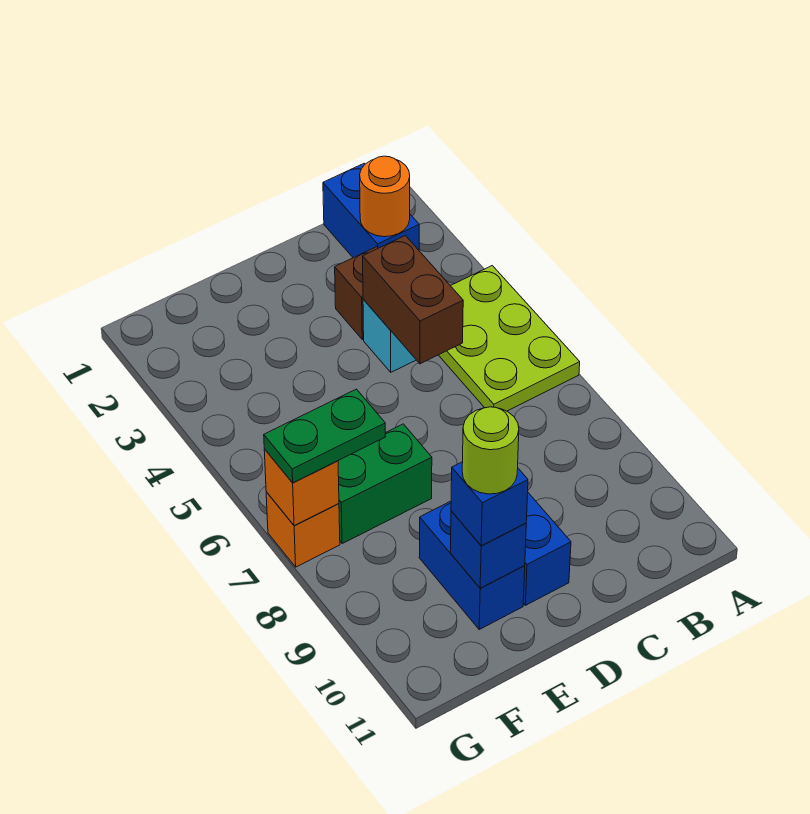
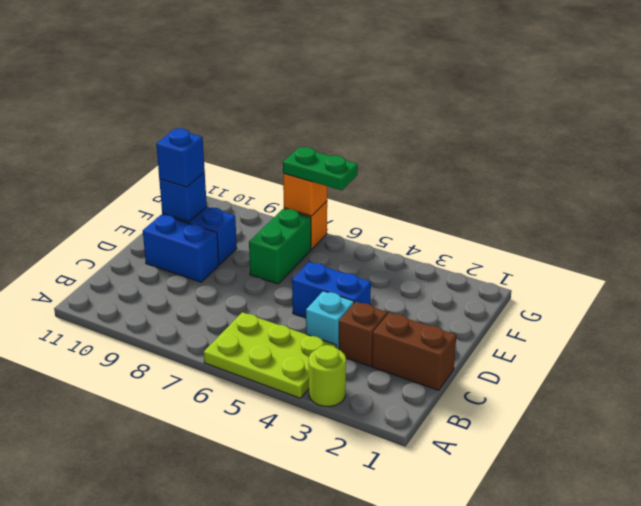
blue 1x2 brick [323,163,419,258] -> blue 1x2 brick moved to [292,262,371,318]
orange 1x1 round brick [360,156,410,237] -> none
brown 1x2 brick [363,236,463,364] -> brown 1x2 brick moved to [372,313,456,390]
lime 1x1 round brick [462,407,519,494] -> lime 1x1 round brick moved to [309,345,346,407]
green 1x2 plate [264,389,385,483] -> green 1x2 plate turned to [283,147,358,190]

